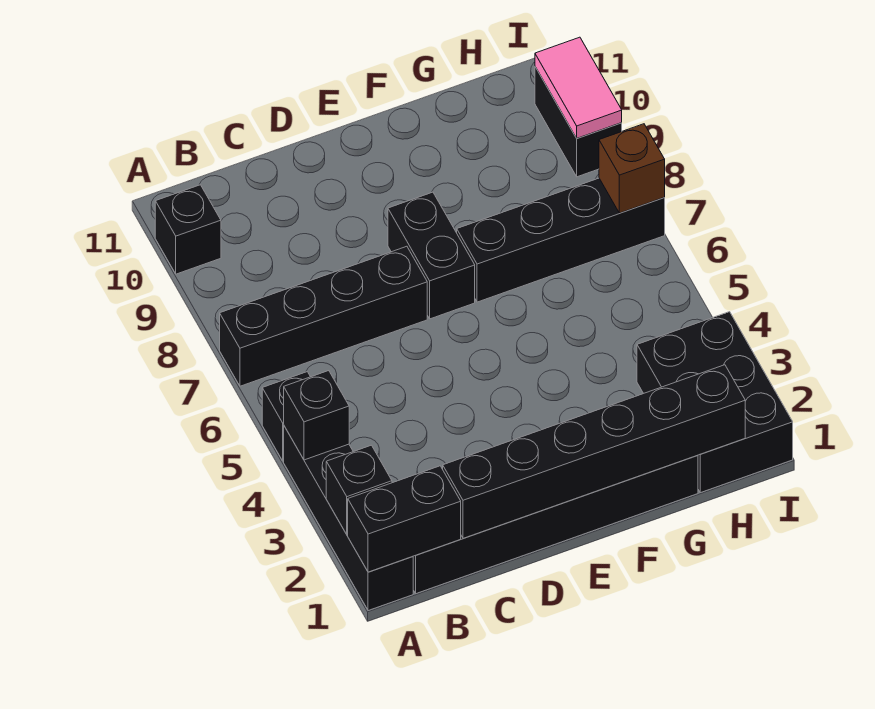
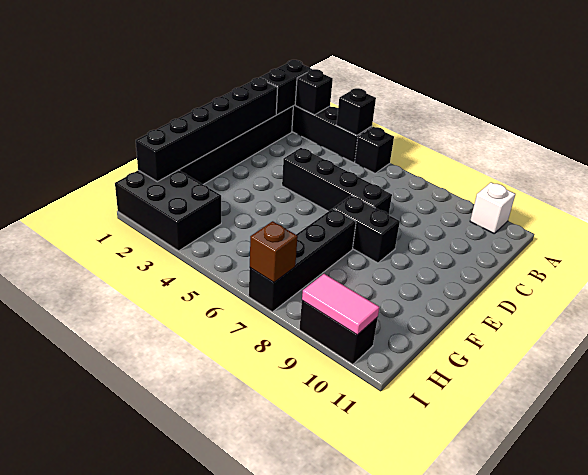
black 1x4 brick [220,246,427,386] -> black 1x4 brick turned to [282,148,392,214]
black 1x1 brick [155,185,221,274] -> white 1x1 brick [470,182,515,233]

